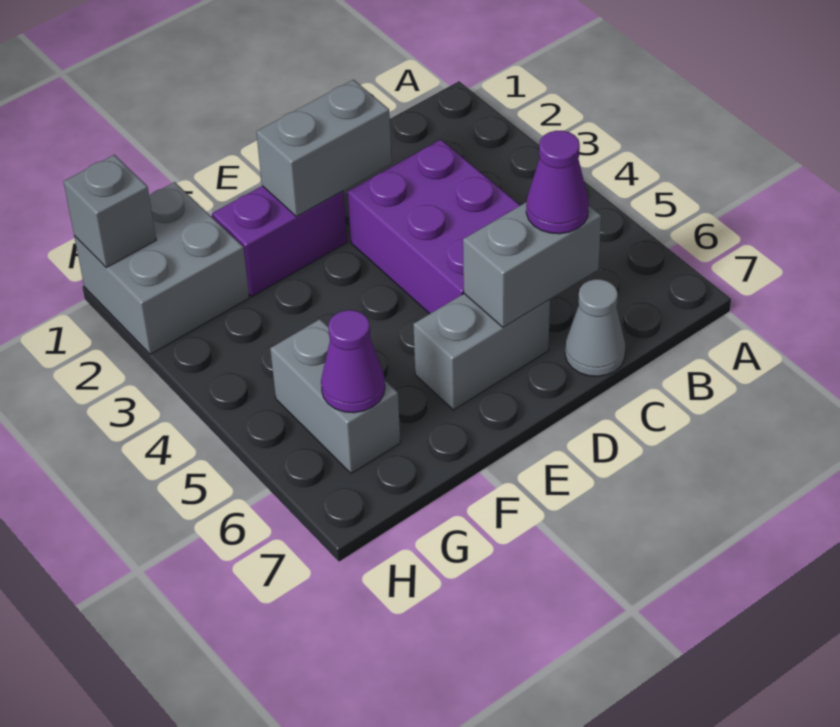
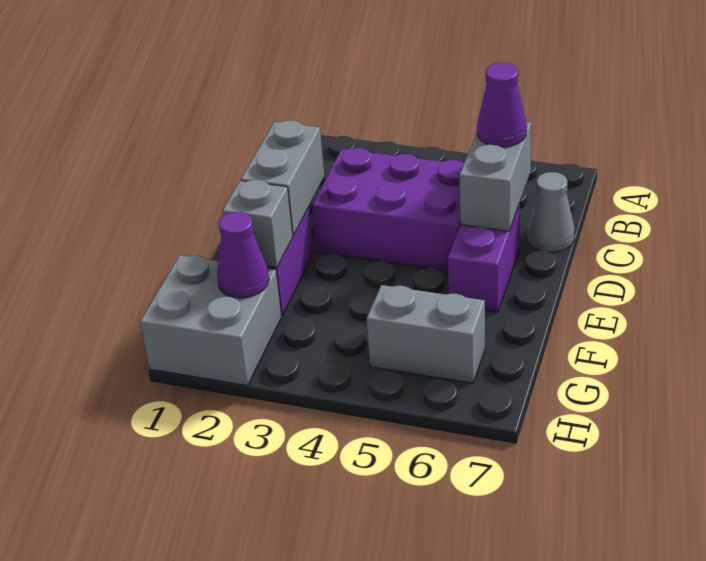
grey 1x2 brick [413,294,550,410] -> purple 1x2 brick [448,203,520,313]
purple 1x1 cone [321,310,385,413] -> purple 1x1 cone moved to [217,212,269,298]
grey 1x1 brick [63,155,156,267] -> grey 1x1 brick moved to [222,180,293,267]

